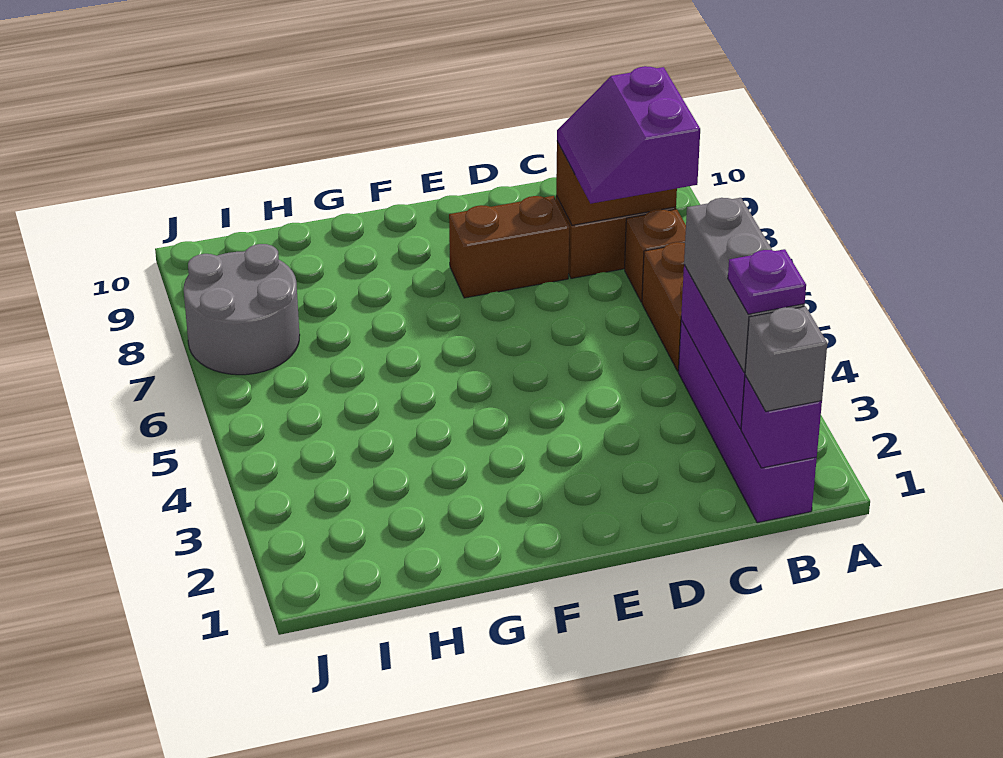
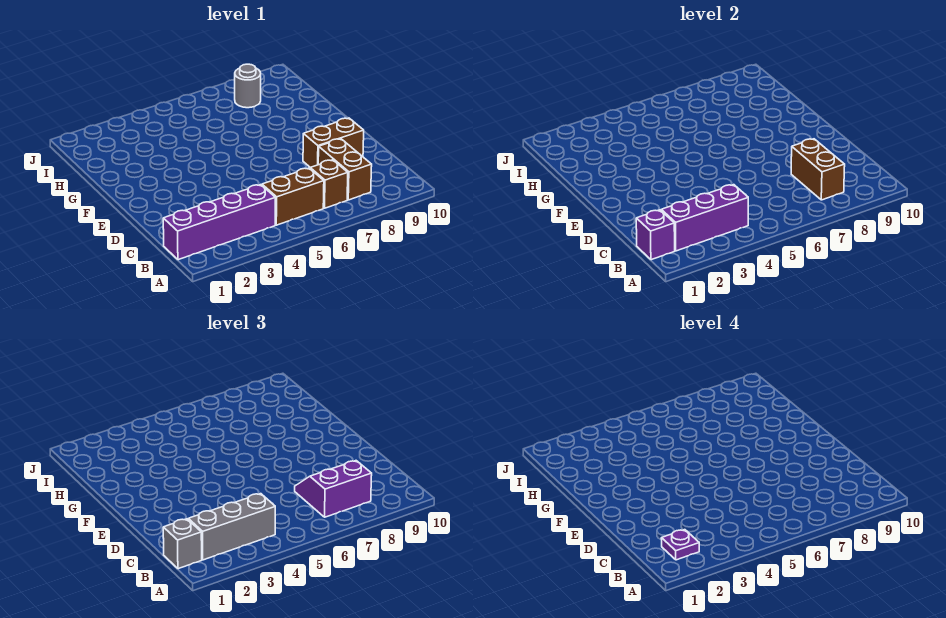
brown 1x2 brick [449,196,569,298] -> brown 1x2 brick turned to [303,118,364,167]
grey 2x2 round brick [184,244,300,375] -> grey 1x1 round brick [235,64,261,108]

